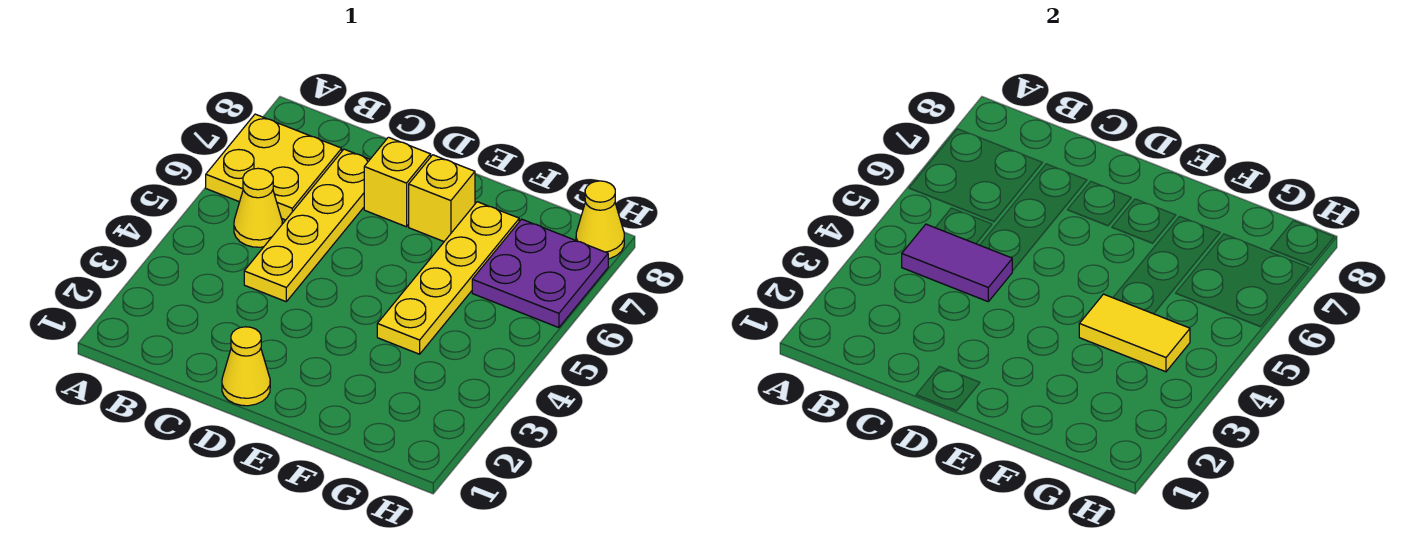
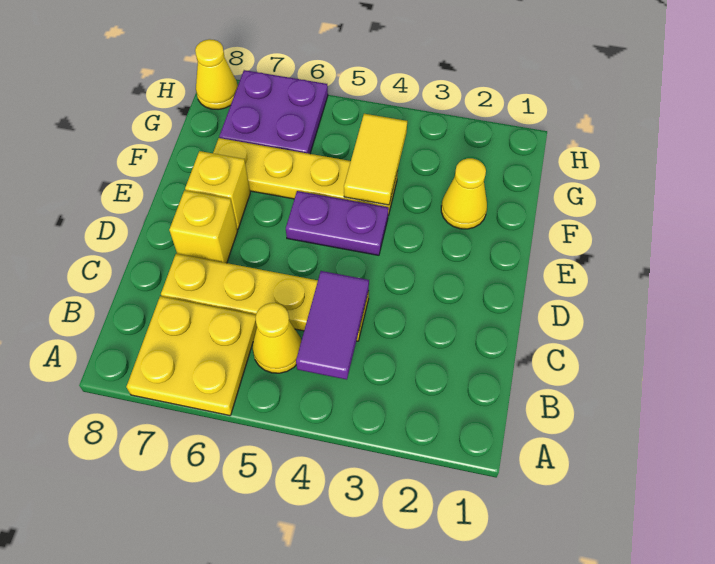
yellow 1x1 cone [222,327,270,406] -> yellow 1x1 cone moved to [441,158,487,229]
none -> purple 1x2 plate [286,191,389,255]

